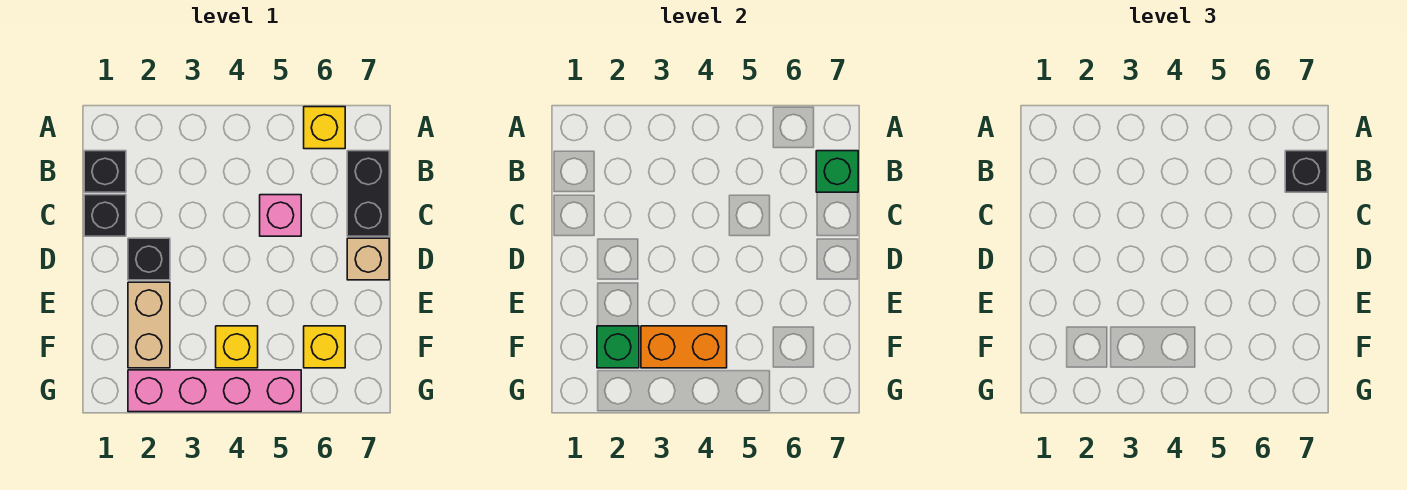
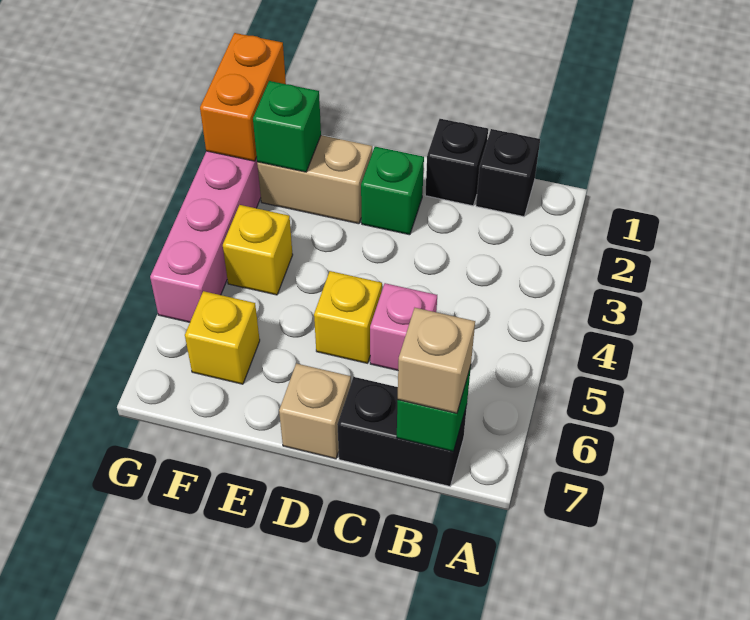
yellow 1x1 brick [304,107,345,149] -> yellow 1x1 brick moved to [314,271,382,363]
black 1x1 brick [1285,151,1327,192] -> tan 1x1 brick [398,308,475,413]
black 1x1 brick [128,238,170,280] -> green 1x1 brick [361,147,424,235]
orange 1x2 brick [641,326,727,368] -> orange 1x2 brick moved to [200,33,286,161]

